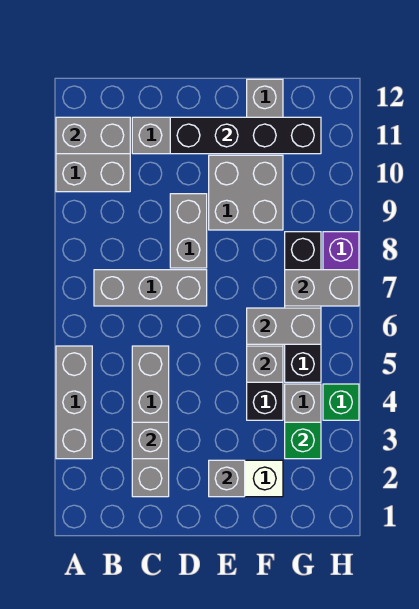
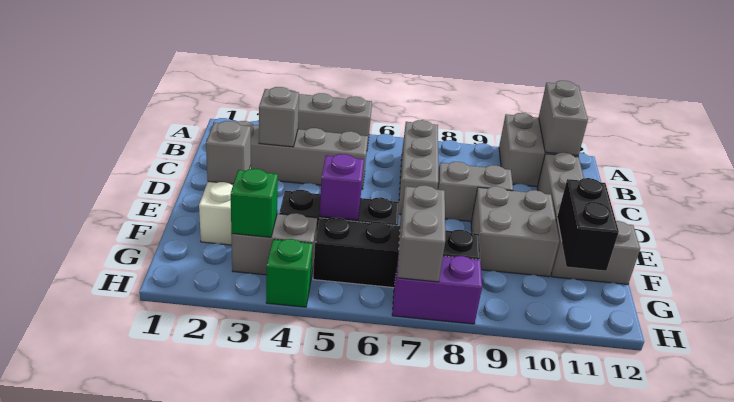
black 1x4 brick [170,117,321,154] -> black 1x2 brick [557,178,619,271]
grey 1x1 brick [247,346,283,382] -> purple 1x1 brick [320,154,364,220]
grey 1x2 brick [247,308,321,344] -> none

